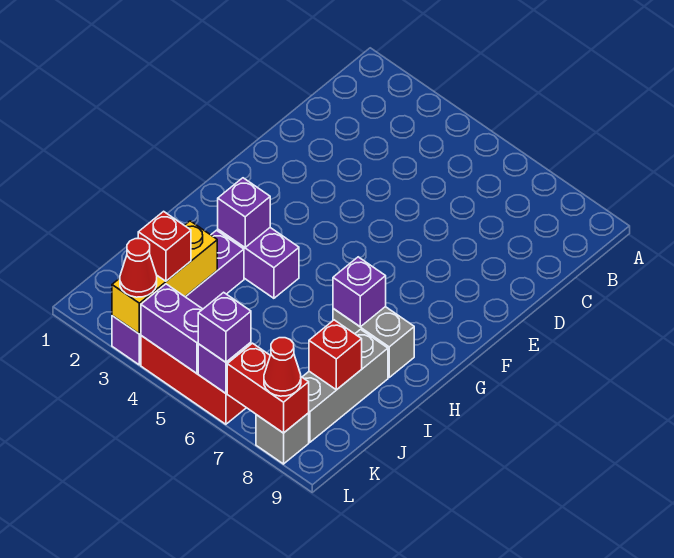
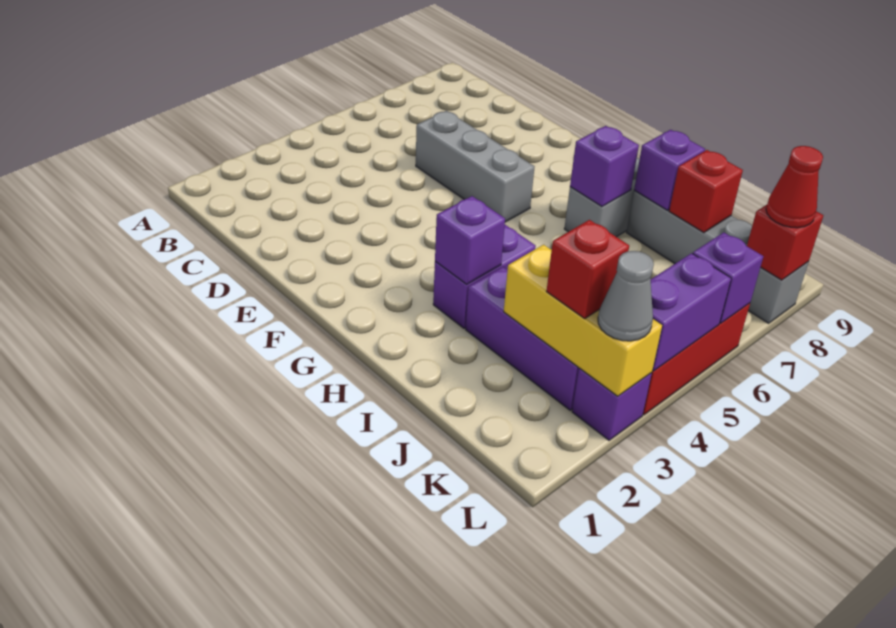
none -> grey 1x3 brick [416,111,534,222]
red 1x1 cone [120,239,157,297] -> grey 1x1 cone [598,251,654,341]
purple 1x1 brick [198,292,251,362] -> purple 1x1 brick moved to [634,130,705,210]
red 1x2 brick [227,343,309,433] -> red 1x1 brick [747,205,823,280]

